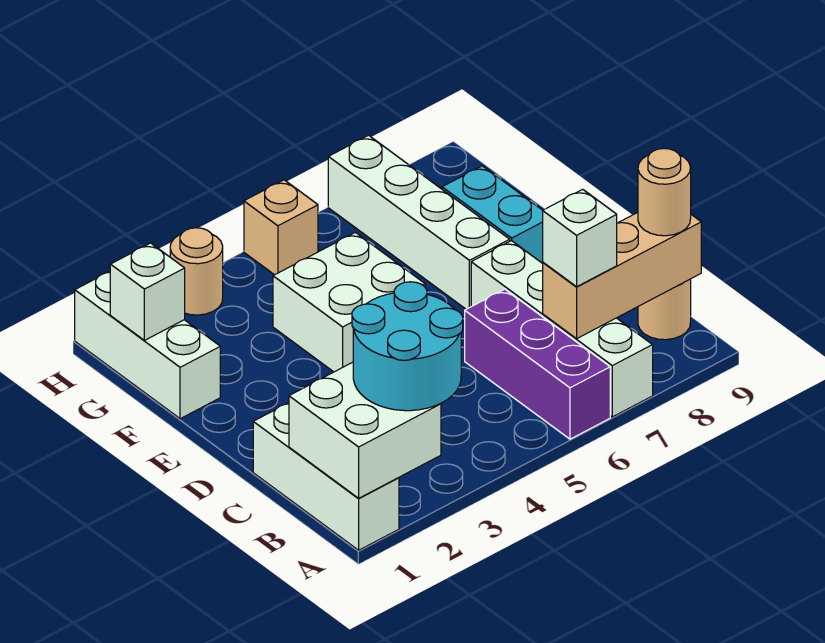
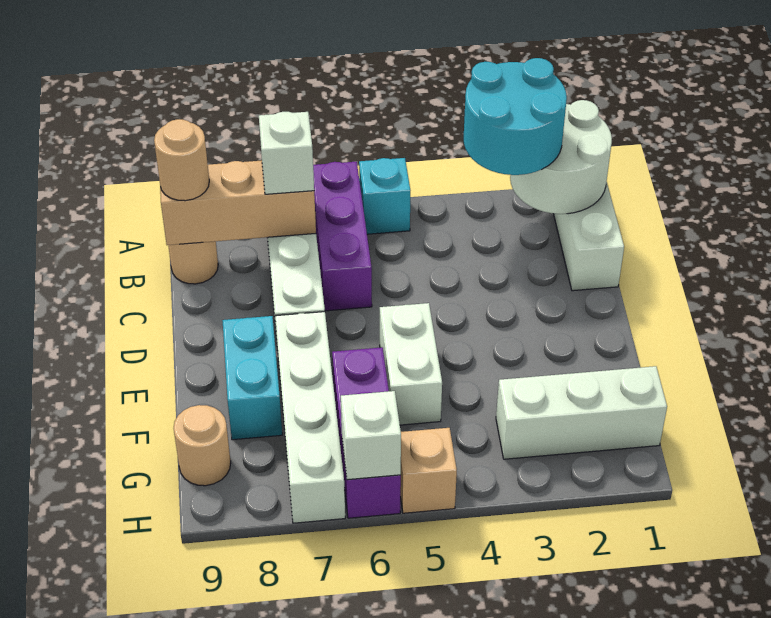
white 2x2 brick [289,362,441,498] -> white 2x2 round brick [510,100,612,214]
none -> cyan 1x1 brick [359,158,410,234]
white 2x2 brick [273,233,425,372] -> white 1x2 brick [380,303,442,425]
white 1x3 brick [75,272,220,419] -> white 1x3 brick turned to [496,366,667,459]
none -> purple 1x3 brick [332,347,401,518]
white 1x1 brick [110,243,185,340] -> white 1x1 brick moved to [341,391,401,480]
tan 1x1 round brick [170,228,223,315] -> tan 1x1 round brick moved to [174,405,231,486]

